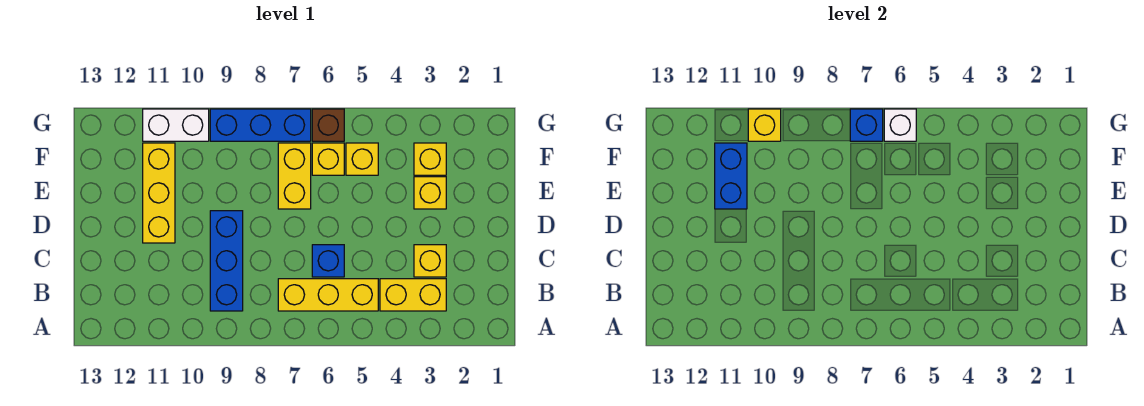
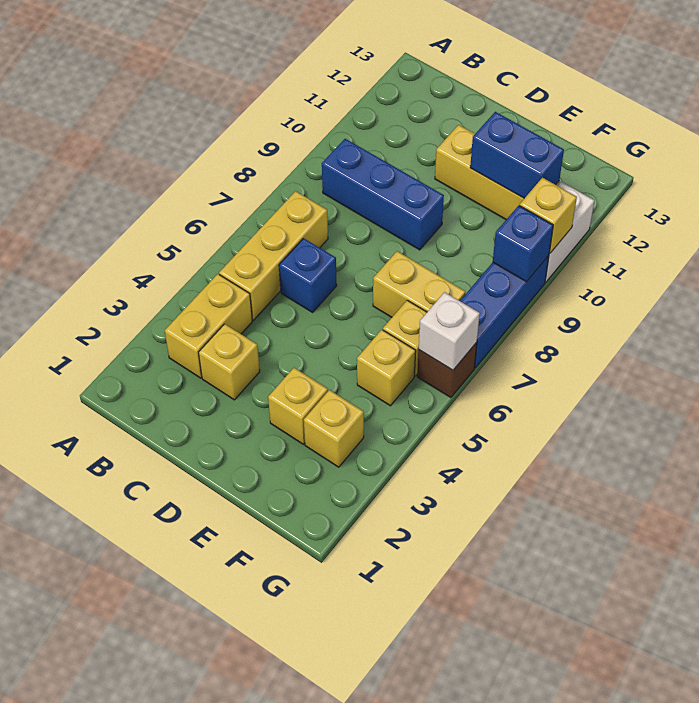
blue 1x1 brick [850,109,883,141] -> blue 1x1 brick moved to [493,206,553,282]

